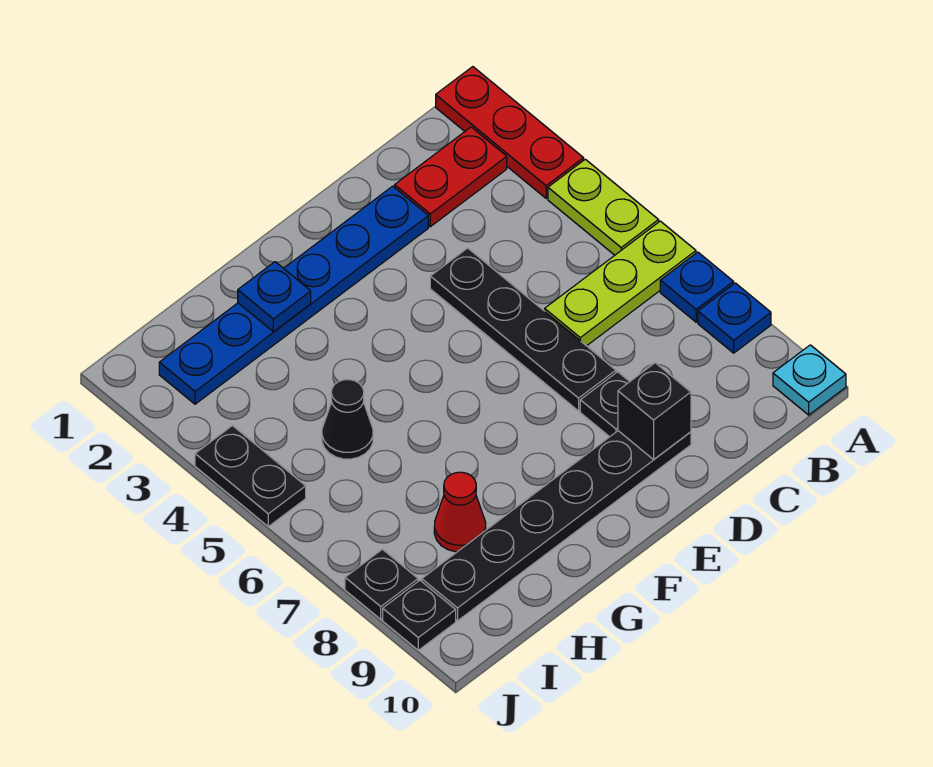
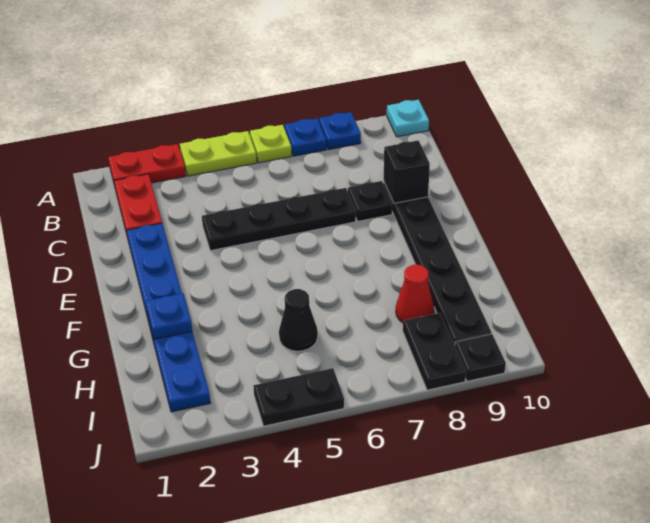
red 1x3 plate [436,67,584,198] -> red 1x2 plate [108,144,186,186]
lime 1x3 plate [545,221,696,346] -> lime 1x1 plate [250,125,292,163]
black 1x1 plate [345,549,418,619] -> black 1x2 plate [403,313,466,390]

